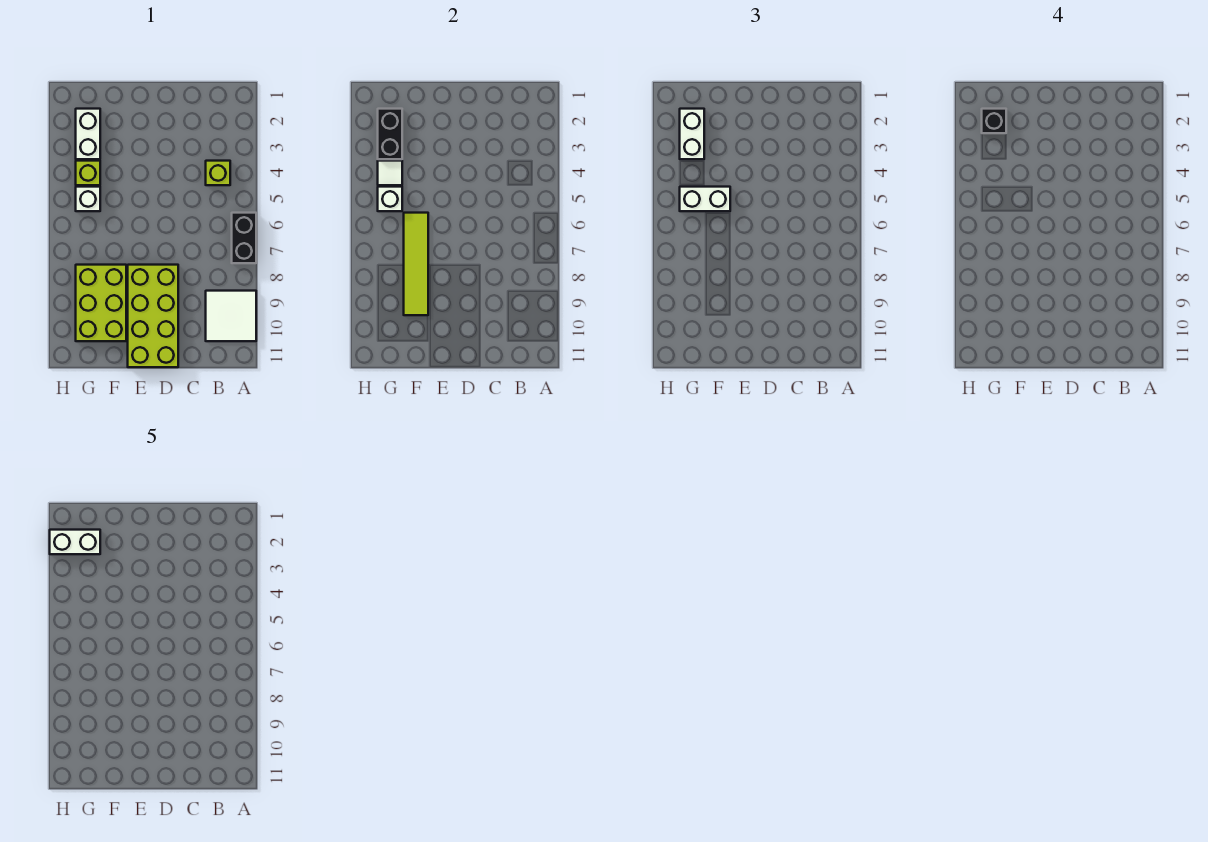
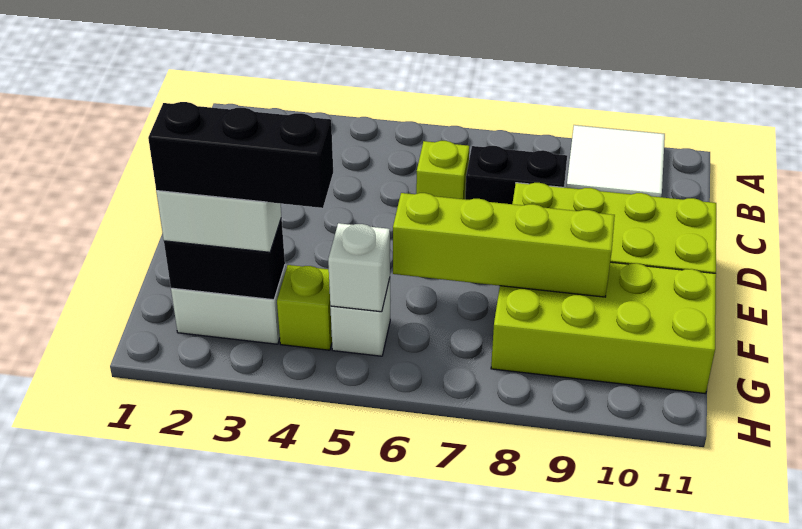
black 1x2 brick [232,213,256,263] -> black 1x2 brick moved to [465,146,567,204]
lime 1x1 brick [206,161,230,185] -> lime 1x1 brick moved to [416,141,469,199]
white 1x2 brick [680,187,730,211] -> none
lime 1x4 tile [404,213,428,315] -> lime 1x4 brick [393,193,615,297]
lime 2x3 brick [76,265,126,341] -> lime 2x4 brick [491,262,716,394]
black 1x1 brick [982,109,1006,133] -> black 1x3 brick [148,102,333,208]
white 1x2 brick [50,530,100,554] -> none
white 1x1 tile [378,161,402,185] -> none

